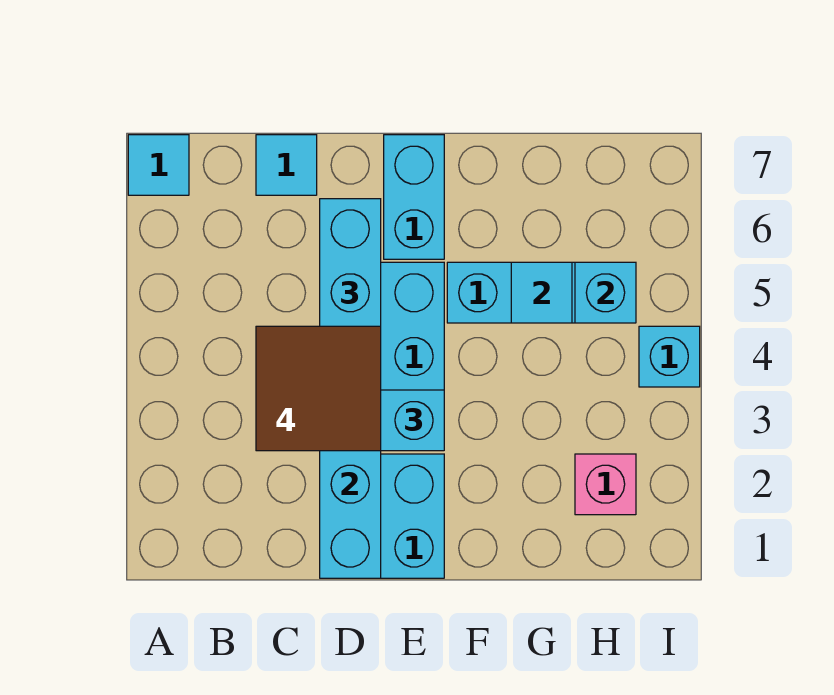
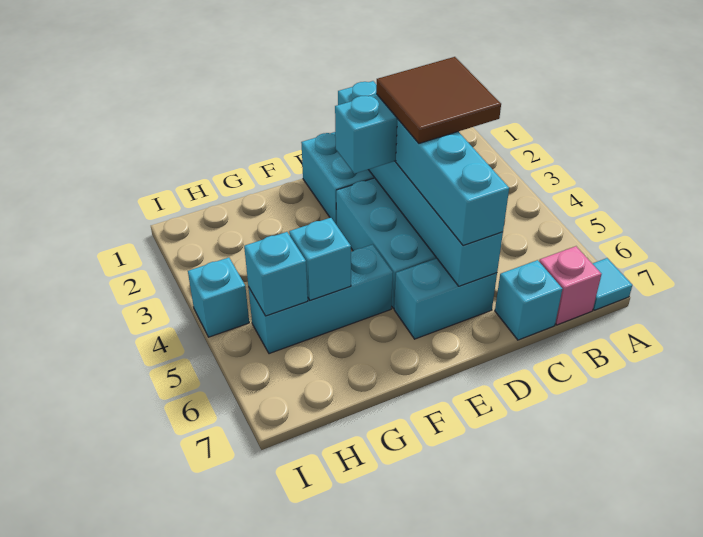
cyan 1x1 tile [256,135,317,195] -> cyan 1x1 brick [495,260,562,340]
cyan 1x2 brick [384,135,444,259] -> cyan 1x2 brick turned to [394,258,497,339]
cyan 1x1 tile [511,262,572,323] -> cyan 1x1 brick [289,218,351,301]
pink 1x1 brick [575,454,636,515] -> pink 1x1 brick moved to [539,246,601,325]

